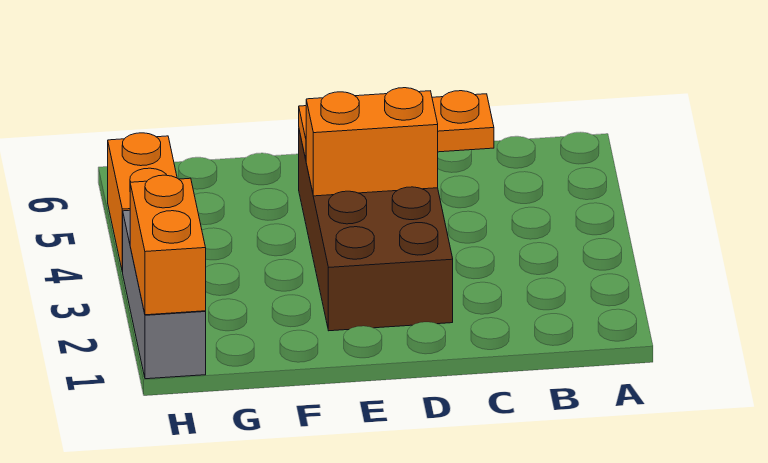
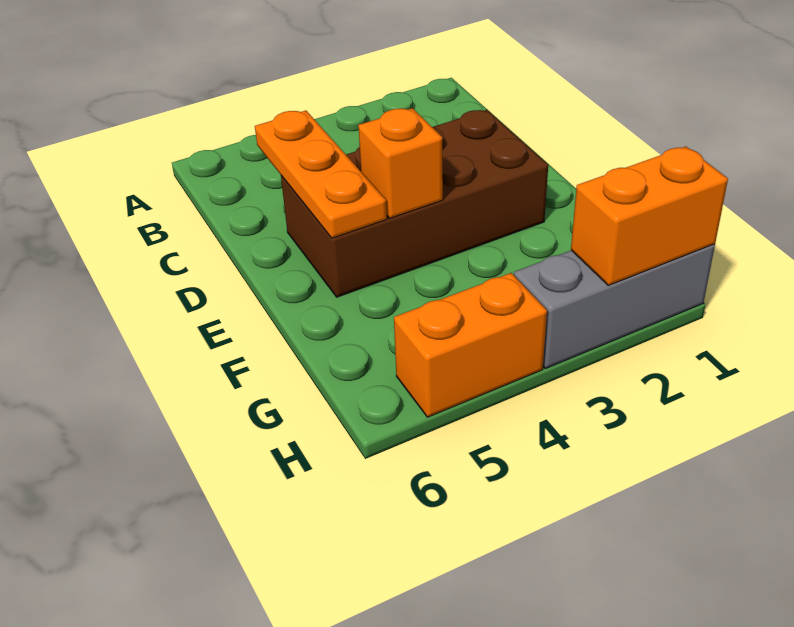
orange 1x2 brick [306,88,438,196] -> orange 1x1 brick [358,108,443,218]

